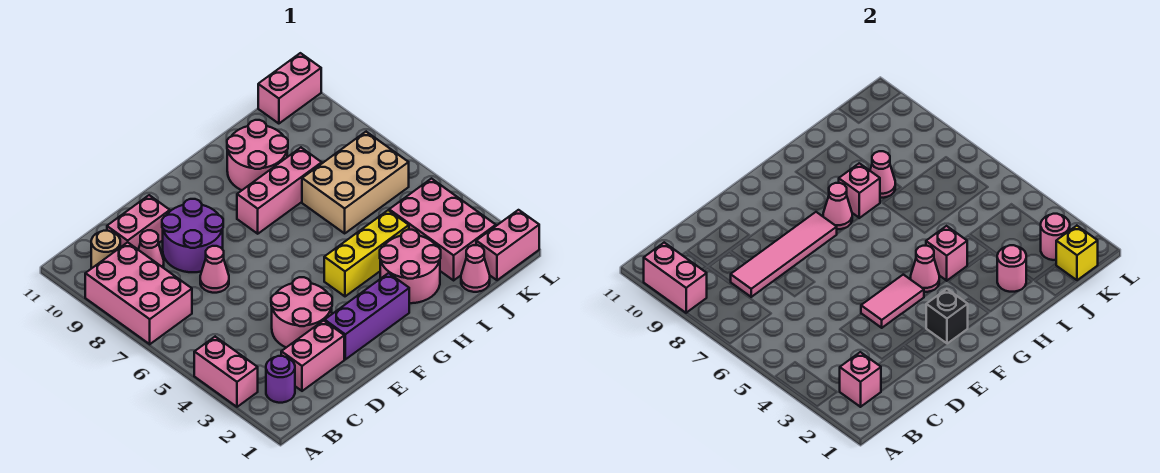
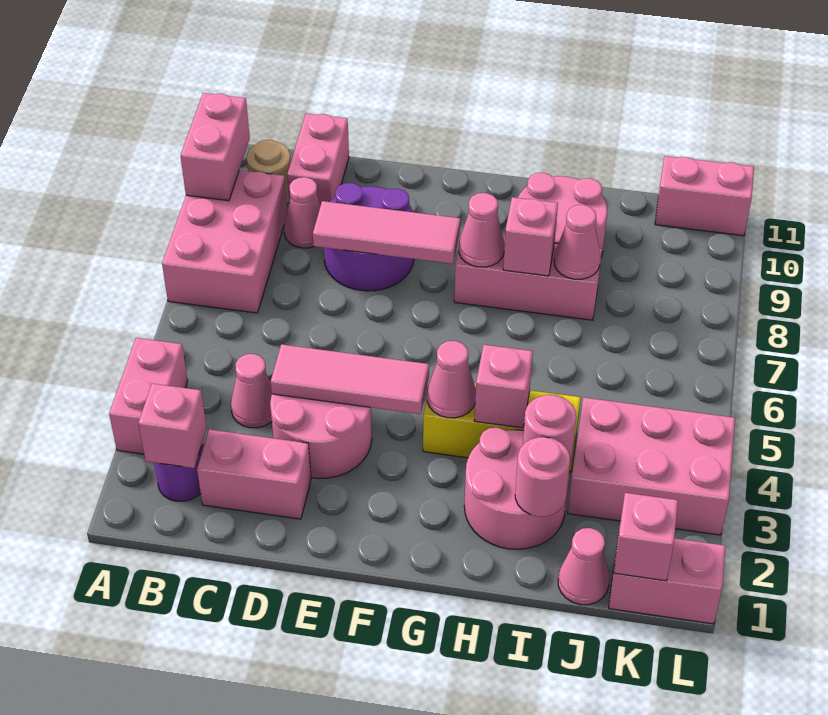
pink 1x4 tile [731,212,837,297] -> pink 1x3 tile [313,201,460,264]
pink 1x2 brick [107,195,170,249] -> pink 1x2 brick turned to [287,114,349,205]
pink 1x1 cone [200,246,229,293] -> pink 1x1 cone moved to [231,354,272,428]
purple 1x3 brick [325,273,409,359] -> none
pink 1x2 tile [861,275,924,328] -> pink 1x3 tile [271,344,429,414]
black 1x1 brick [926,289,968,344] -> none
tan 2x3 brick [302,132,409,233] -> none
pink 2x3 brick [389,179,496,280] -> pink 2x3 brick turned to [568,397,735,535]
yellow 1x1 brick [1056,226,1098,280] -> pink 1x1 brick [614,493,678,581]
pink 1x1 round brick [1041,214,1070,260] -> pink 1x1 round brick moved to [523,395,576,461]

